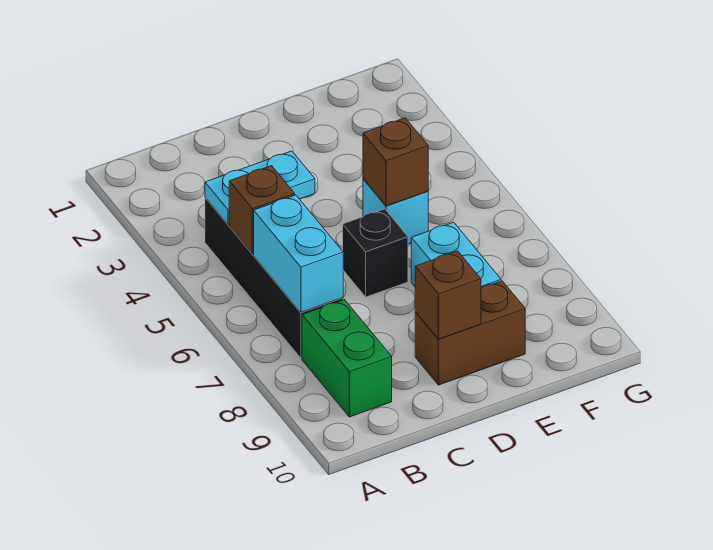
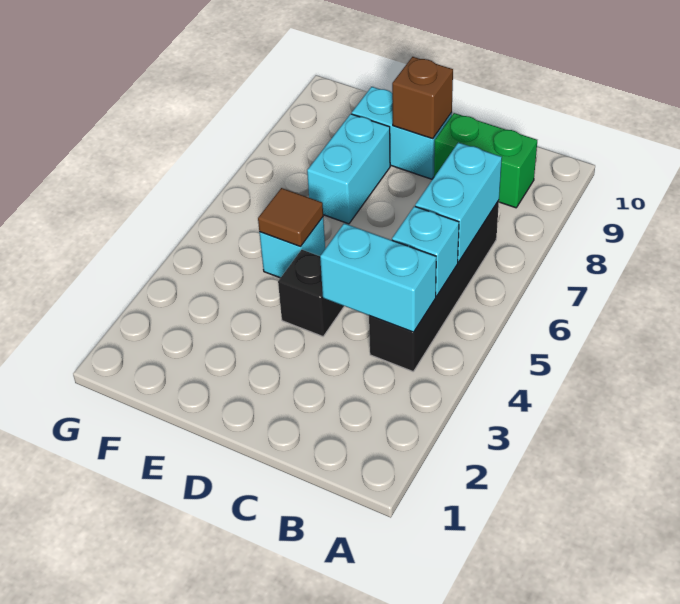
cyan 1x2 plate [205,151,315,225] -> cyan 1x2 brick [320,223,436,332]
brown 1x1 brick [229,166,295,254] -> cyan 1x1 brick [392,206,459,296]
green 1x2 brick [302,299,392,417] -> green 1x2 brick turned to [434,113,537,208]
black 1x1 brick [343,209,408,297] -> black 1x1 brick moved to [278,250,344,336]
brown 1x2 brick [415,281,525,385] -> cyan 1x2 brick [352,87,452,179]
brown 1x1 brick [363,118,428,206] -> brown 1x1 tile [258,188,323,247]

